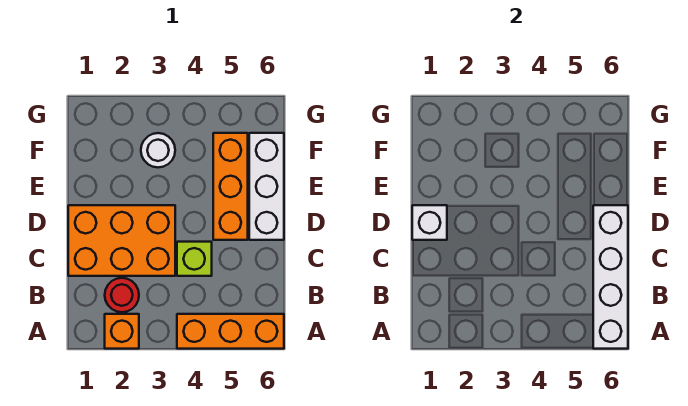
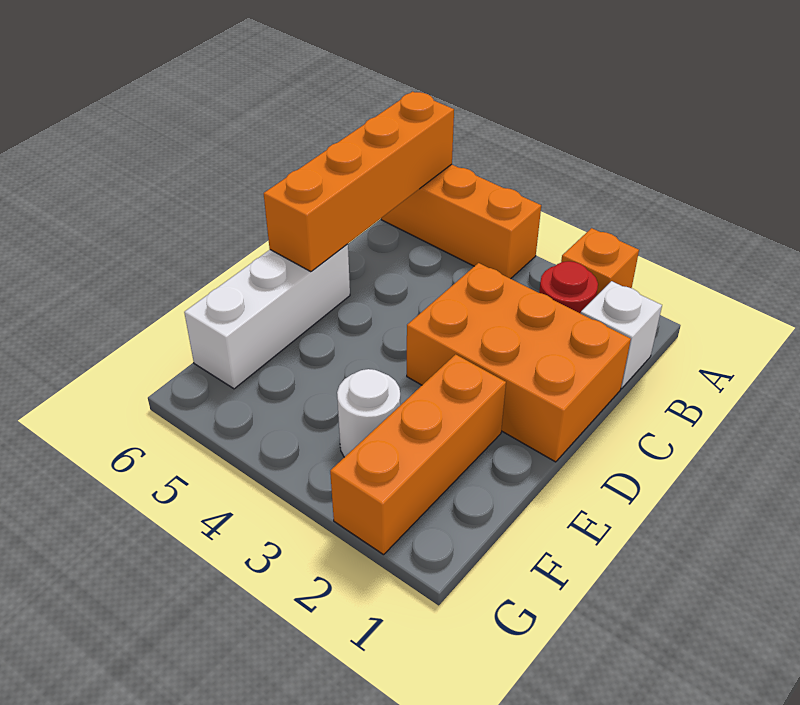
white 1x4 brick [593,205,628,349] -> orange 1x4 brick [264,92,454,272]
lime 1x1 brick [177,242,212,276] -> none
white 1x1 brick [412,205,447,240] -> white 1x1 brick moved to [581,281,662,388]
orange 1x3 brick [213,133,248,240] -> orange 1x3 brick moved to [330,354,506,555]

